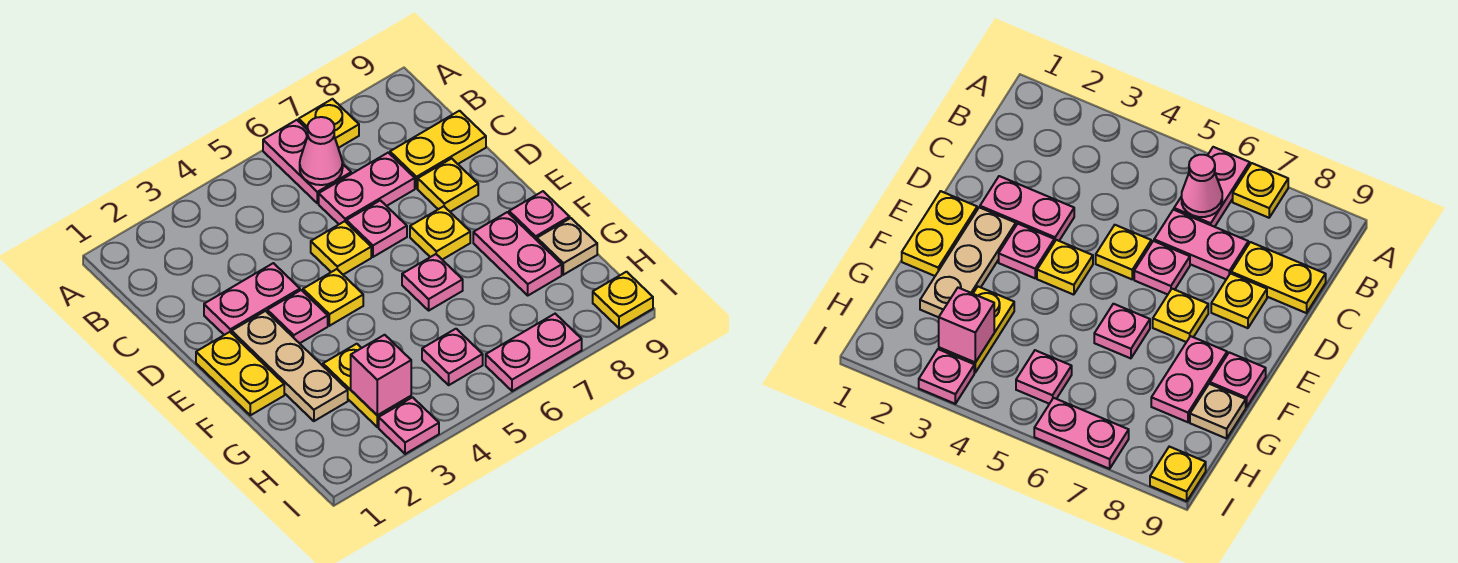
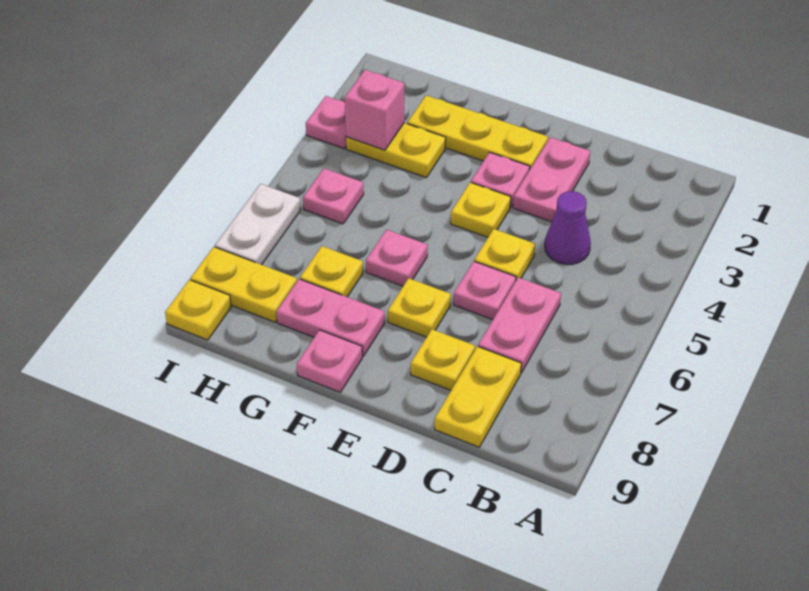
pink 1x2 plate [263,120,351,203] -> none
yellow 1x1 plate [299,99,359,148] -> yellow 1x1 plate moved to [300,246,363,297]
pink 1x1 cone [300,117,343,185] -> none
none -> purple 1x1 cone [545,191,591,264]
yellow 1x2 plate [196,332,284,415] -> yellow 1x2 plate moved to [190,247,297,322]
tan 1x3 plate [232,311,348,421] -> yellow 1x3 plate [407,95,548,170]
tan 1x1 plate [537,218,597,275] -> none
pink 1x2 plate [486,314,582,391] -> white 1x2 plate [215,184,301,265]

